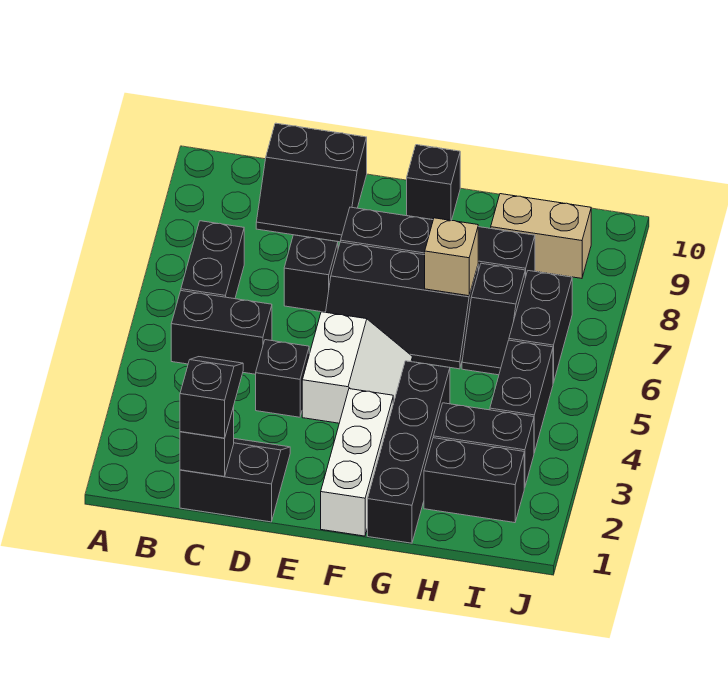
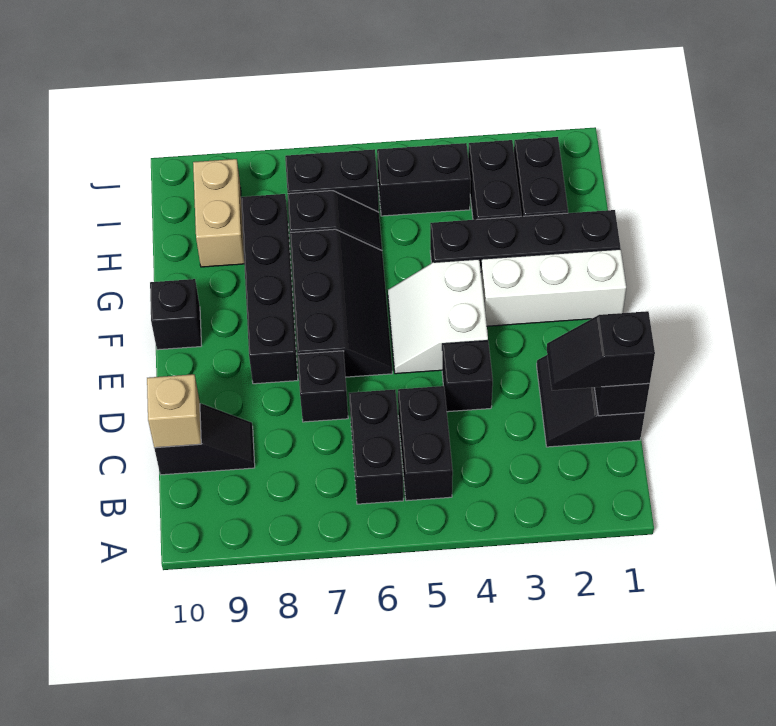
black 1x2 brick [181,221,244,299] -> black 1x2 brick turned to [349,390,403,504]
black 2x2 slope [256,123,367,242] -> black 1x2 slope [154,403,255,475]
white 2x2 slope [302,312,413,423] -> white 2x2 slope turned to [388,259,488,374]
tan 1x1 brick [425,218,478,296] -> tan 1x1 brick moved to [147,374,201,448]

